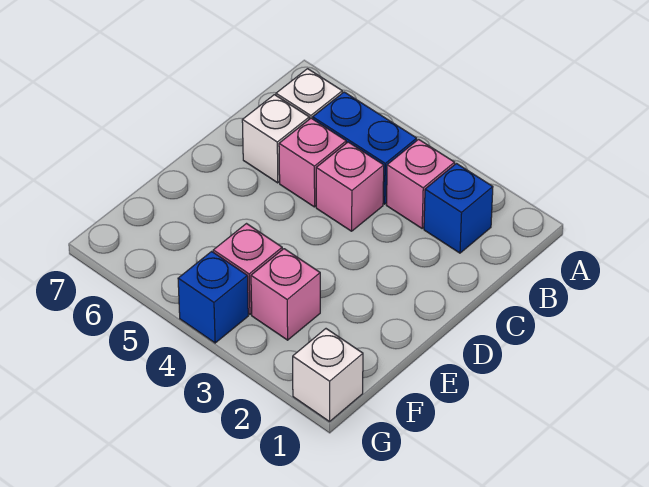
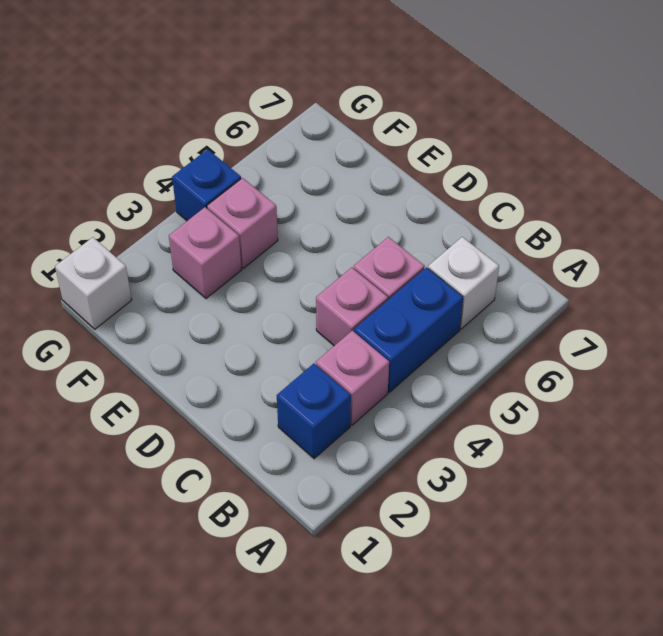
white 1x1 brick [242,95,309,183] -> none

